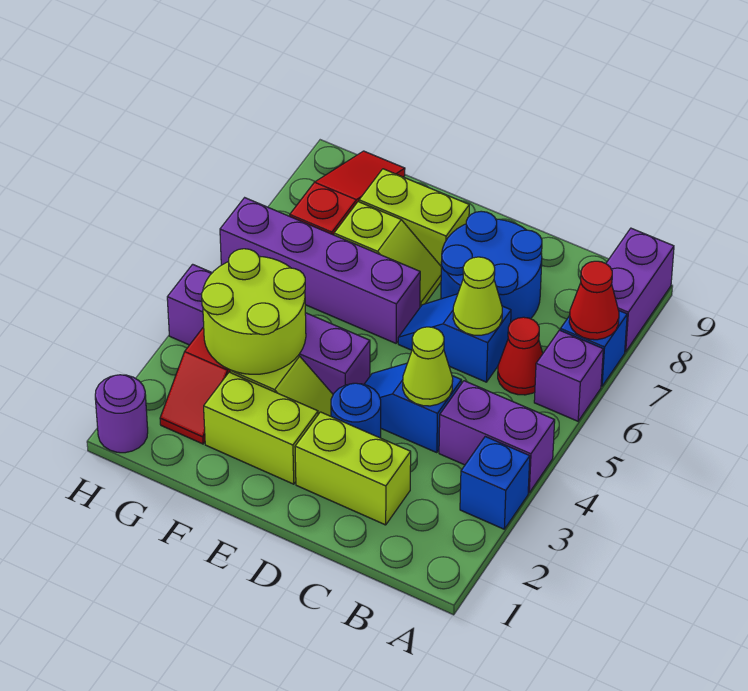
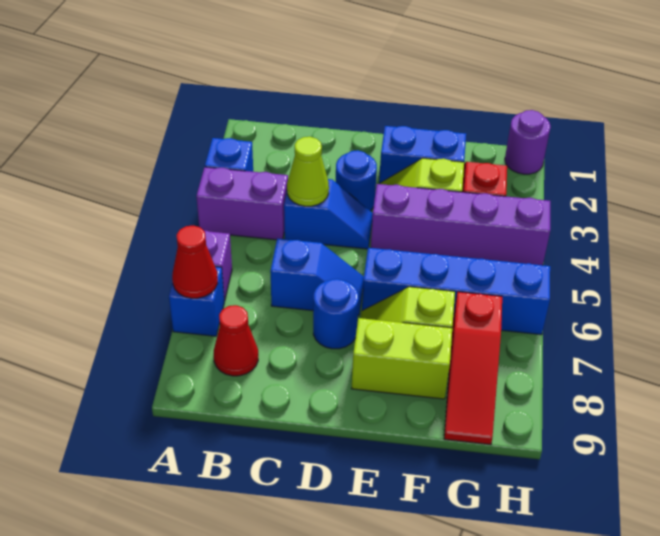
purple 1x2 brick [606,228,674,352] -> none
red 1x1 cone [498,317,543,395] -> red 1x1 cone moved to [214,305,258,376]
lime 1x2 brick [295,412,411,525] -> none
lime 1x1 cone [453,257,502,335] -> none
blue 2x2 round brick [441,211,542,322] -> blue 1x1 round brick [313,279,359,349]
lime 1x2 brick [204,372,318,484] -> blue 1x2 brick [379,126,466,183]
purple 1x4 brick [220,198,420,343] -> blue 1x4 brick [362,247,550,335]
lime 2x2 round brick [202,249,306,374] -> none

